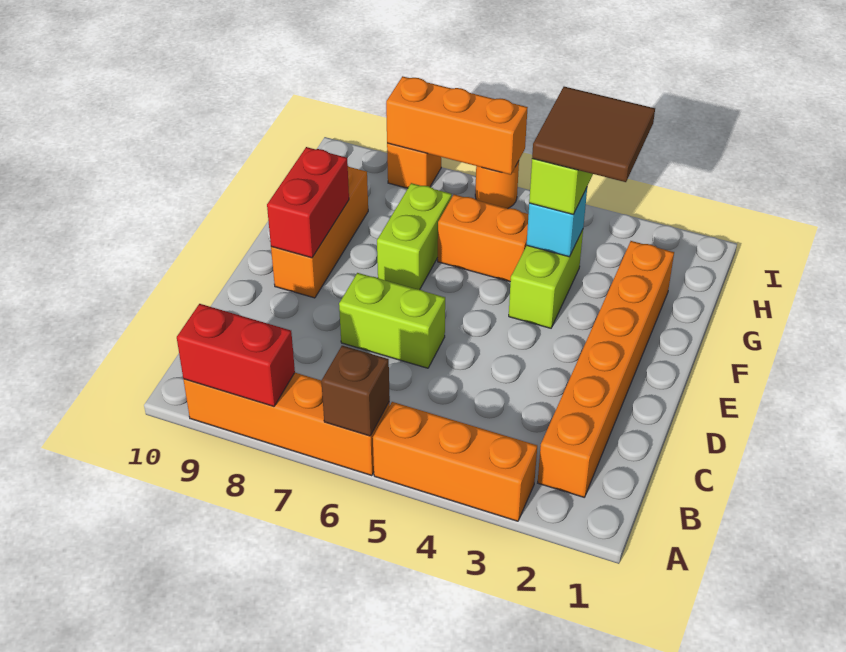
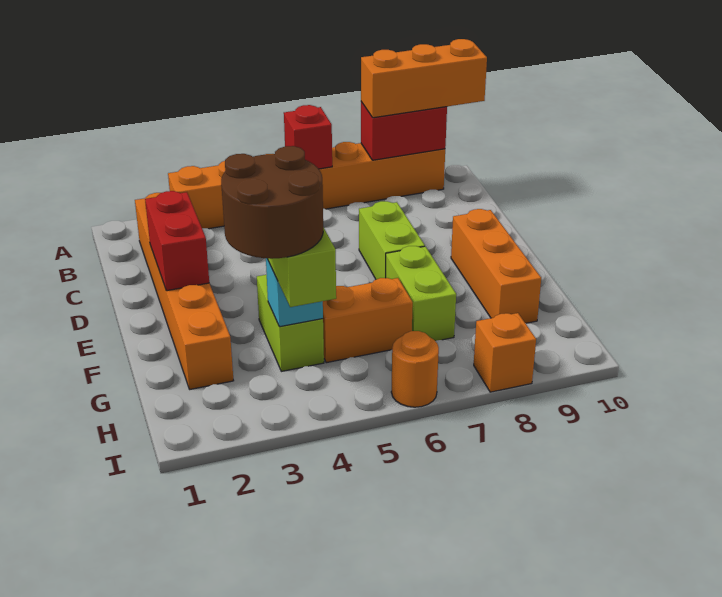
brown 1x1 brick [321,346,390,436] -> red 1x1 brick [284,105,332,169]
lime 1x2 brick [339,273,445,368] -> lime 1x2 brick turned to [359,201,425,279]
red 1x2 brick [267,147,349,258] -> red 1x2 brick moved to [145,191,209,291]
brown 2x2 tile [532,87,655,182] -> brown 2x2 round brick [221,146,323,259]
orange 1x3 brick [386,76,528,175] -> orange 1x3 brick moved to [361,39,487,118]

